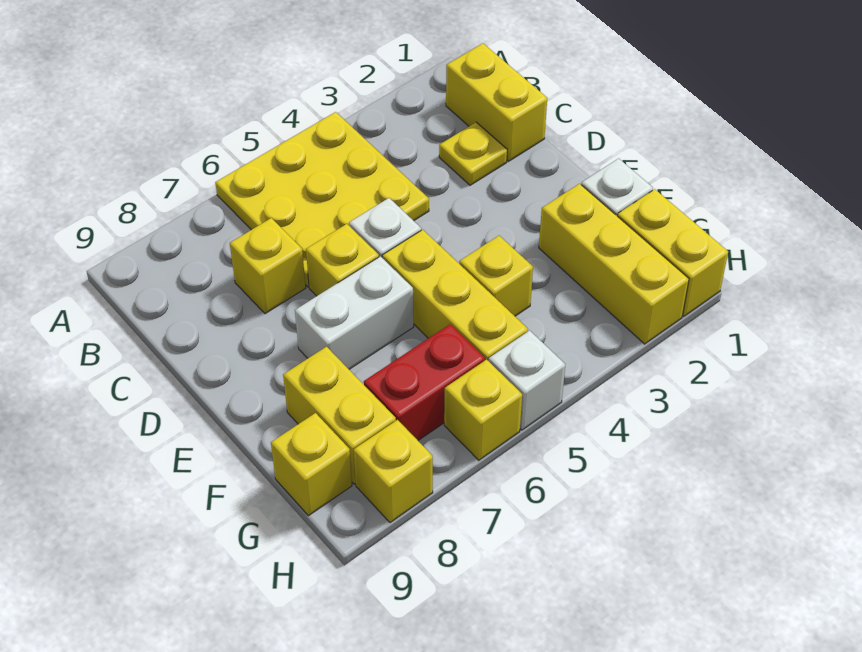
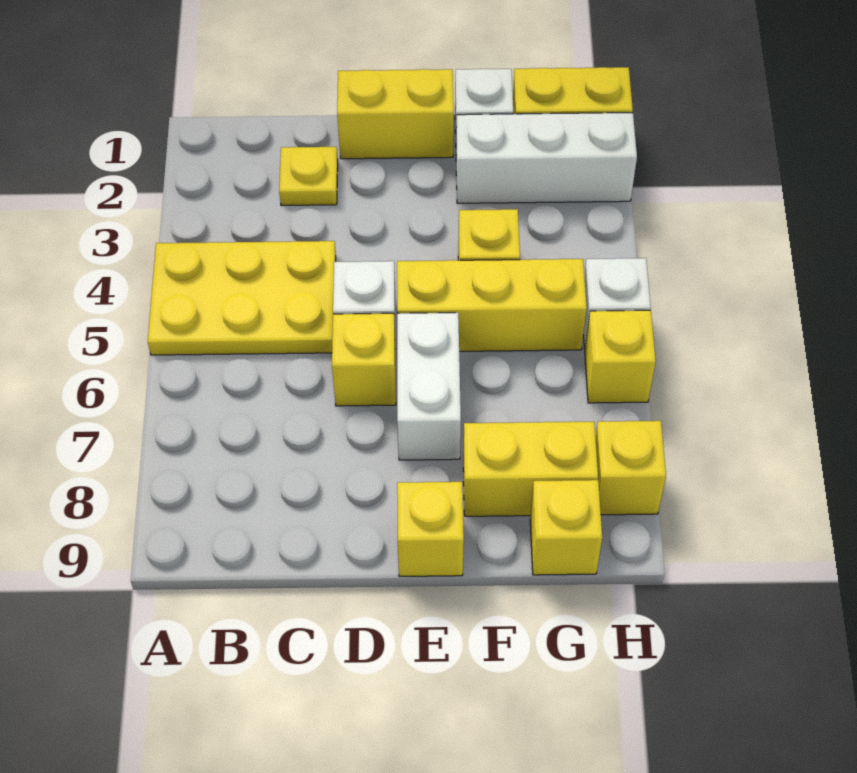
yellow 3x3 plate [215,112,429,287] -> yellow 2x3 plate [148,241,336,355]
yellow 1x2 brick [446,43,547,161] -> yellow 1x2 brick moved to [337,69,454,159]
yellow 1x1 brick [230,218,306,314] -> yellow 1x1 brick moved to [397,482,464,577]
yellow 1x3 brick [539,184,689,344] -> white 1x3 brick [456,113,637,203]
red 1x2 brick [364,324,485,440] -> none

